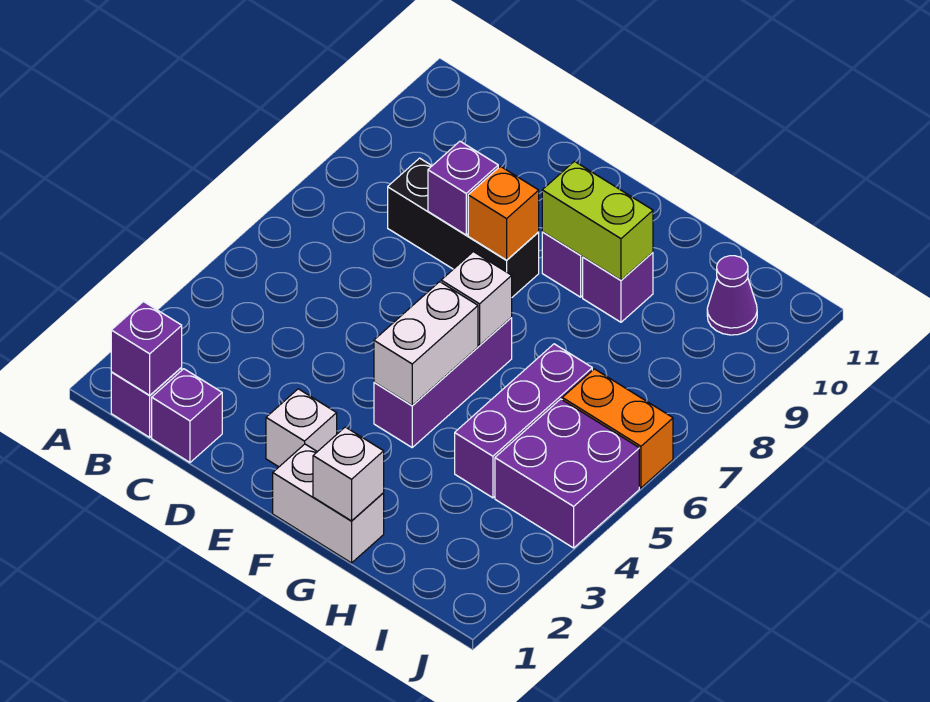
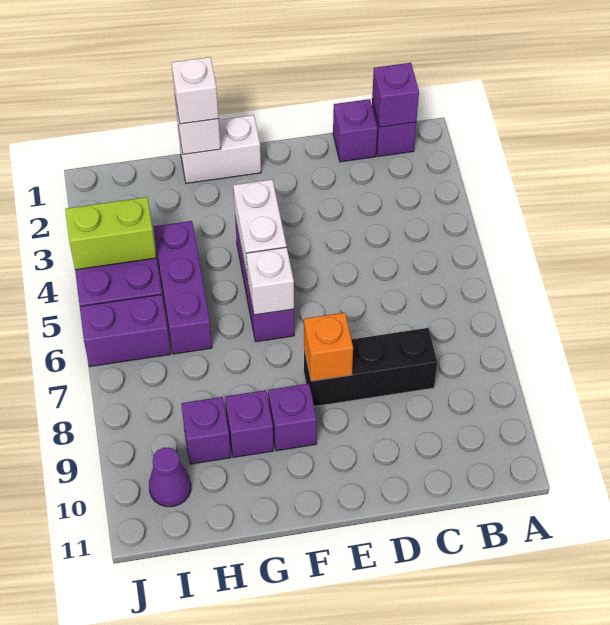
purple 1x1 brick [428,141,498,235] -> purple 1x1 brick moved to [181,397,231,464]
white 1x1 brick [266,389,337,467] -> white 1x1 brick moved to [172,57,219,124]
lime 1x2 brick [542,161,653,280] -> lime 1x2 brick moved to [65,197,156,270]
orange 1x2 brick [562,369,673,488] -> purple 1x2 brick [80,295,171,367]

